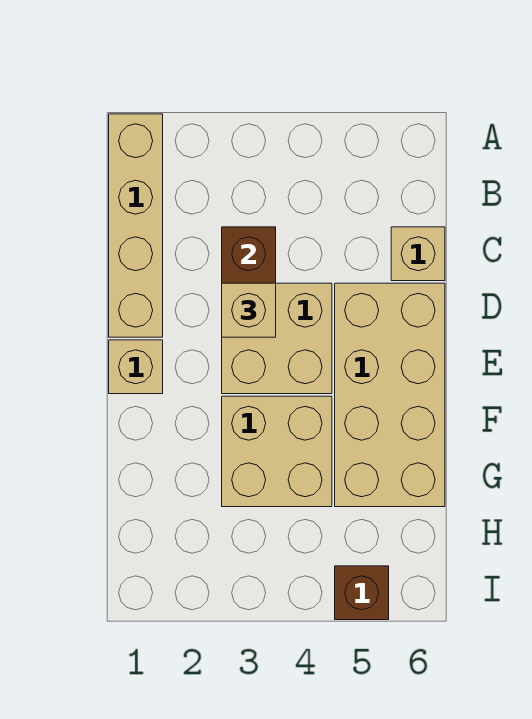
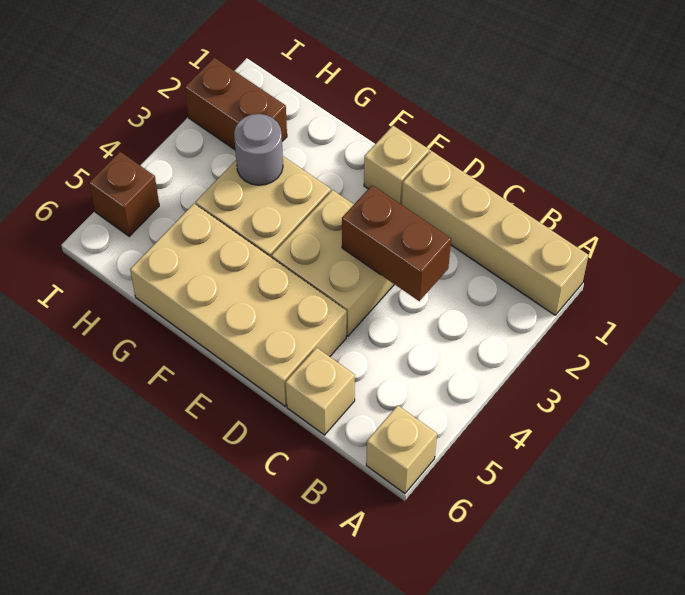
tan 1x1 brick [222,283,276,337] -> tan 1x1 brick moved to [366,405,437,494]
none -> grey 1x1 round brick [234,114,283,185]
none -> brown 1x2 brick [185,58,287,150]

